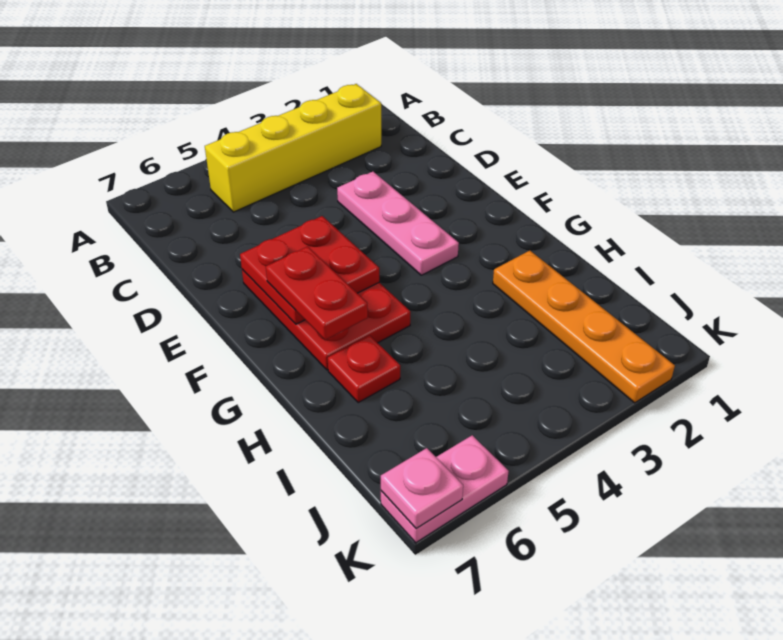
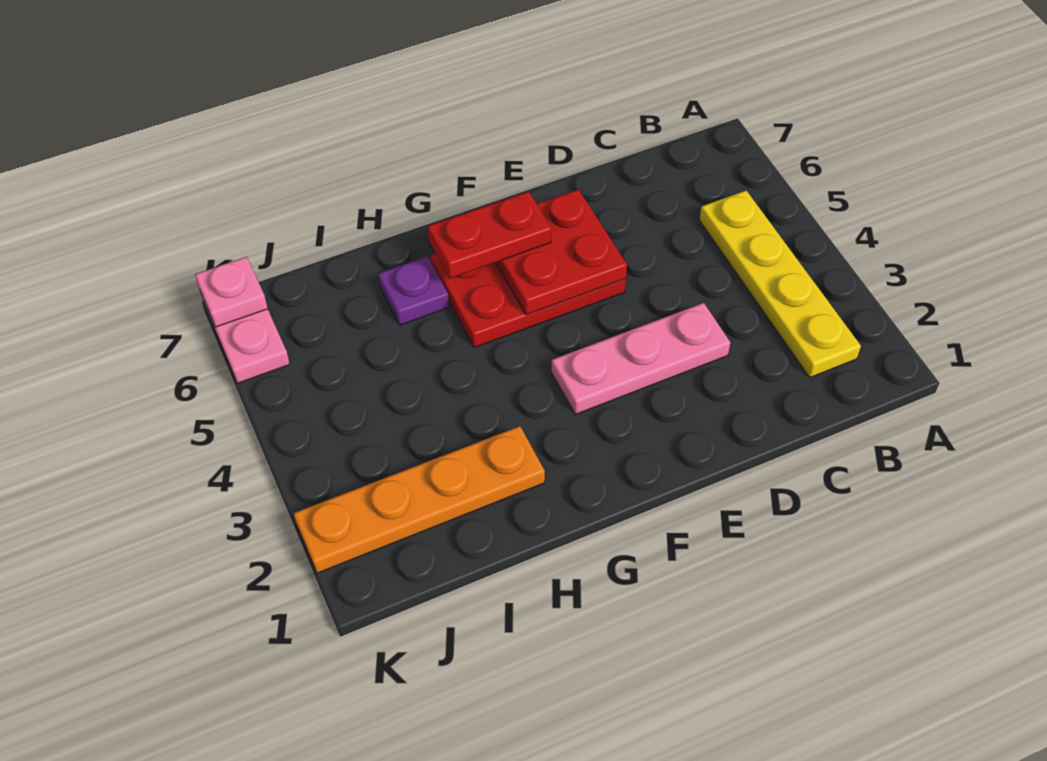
yellow 1x4 brick [205,84,381,212] -> yellow 1x4 plate [699,191,861,377]
red 1x1 plate [328,335,400,403] -> purple 1x1 plate [378,256,449,325]

